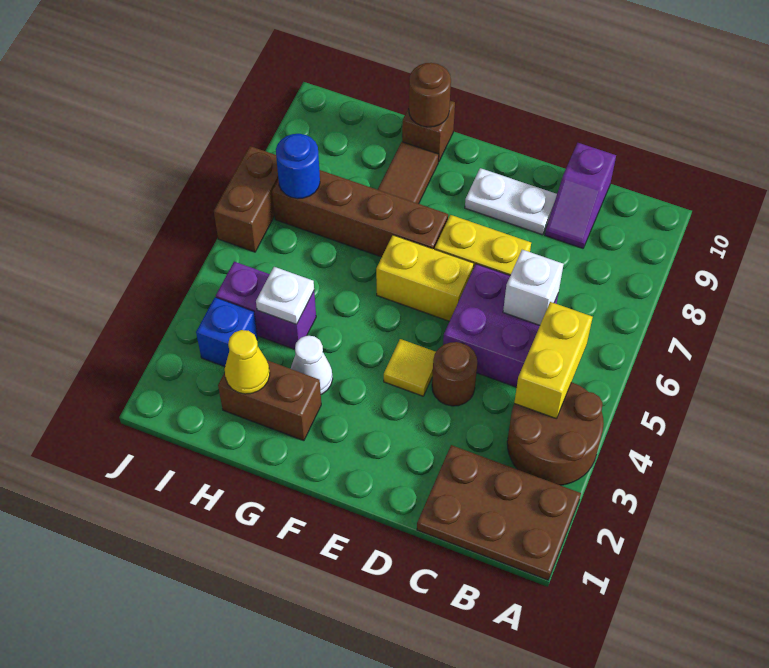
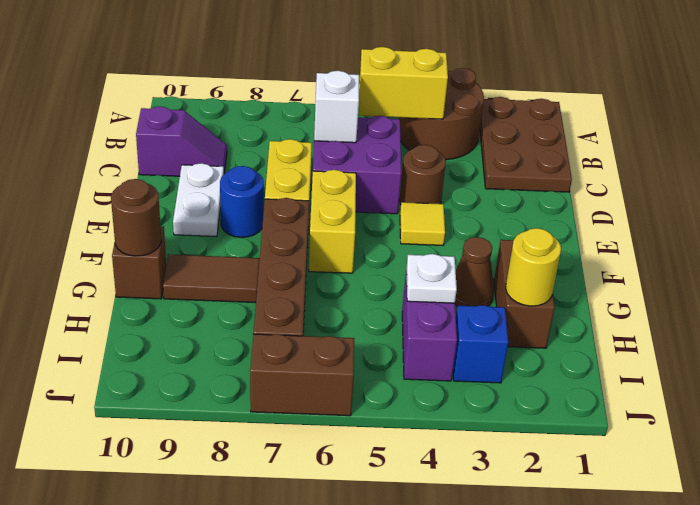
white 1x1 cone [291,336,333,394] -> brown 1x1 cone [455,237,494,306]
yellow 1x1 cone [225,330,270,394] -> yellow 1x1 round brick [506,228,561,306]
blue 1x1 round brick [276,134,320,199] -> blue 1x1 round brick moved to [220,166,264,237]

